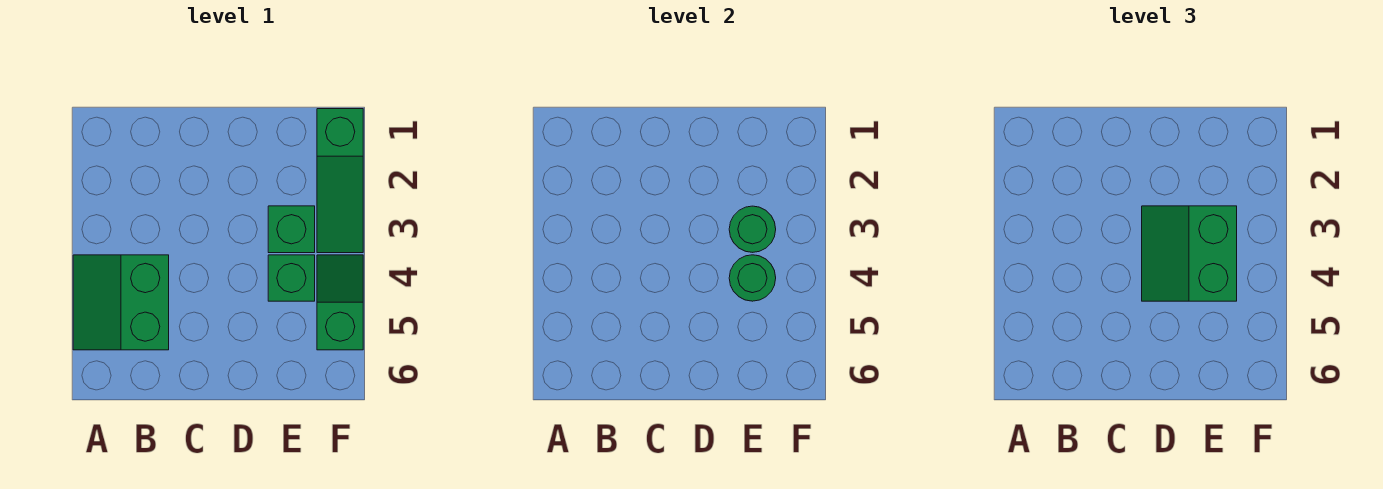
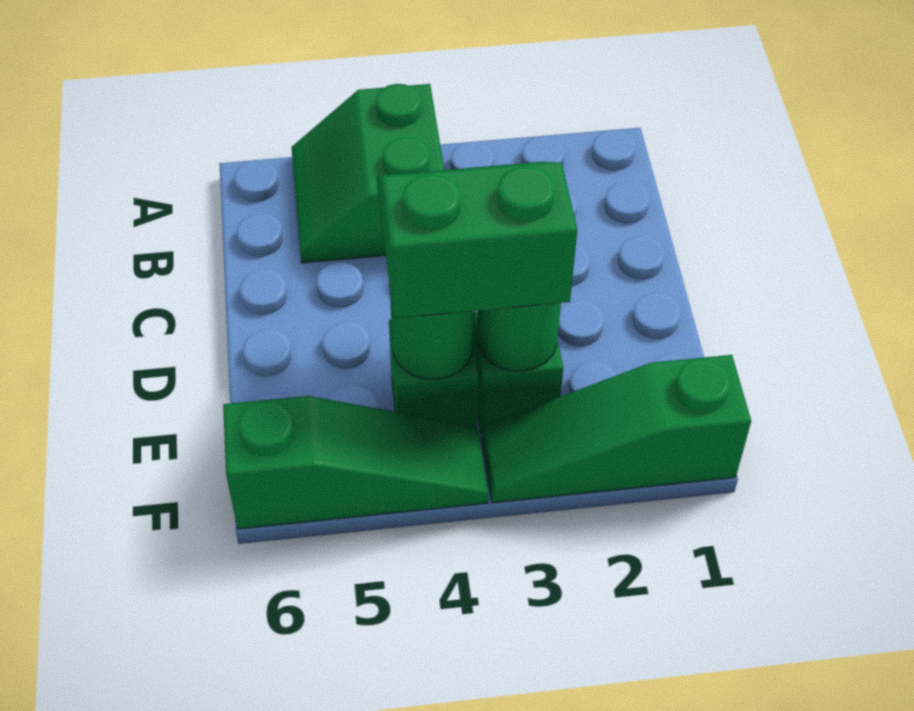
green 2x2 slope [73,255,169,350] -> green 2x2 slope turned to [292,84,444,263]
green 1x2 slope [317,255,363,350] -> green 1x3 slope [223,396,488,529]

